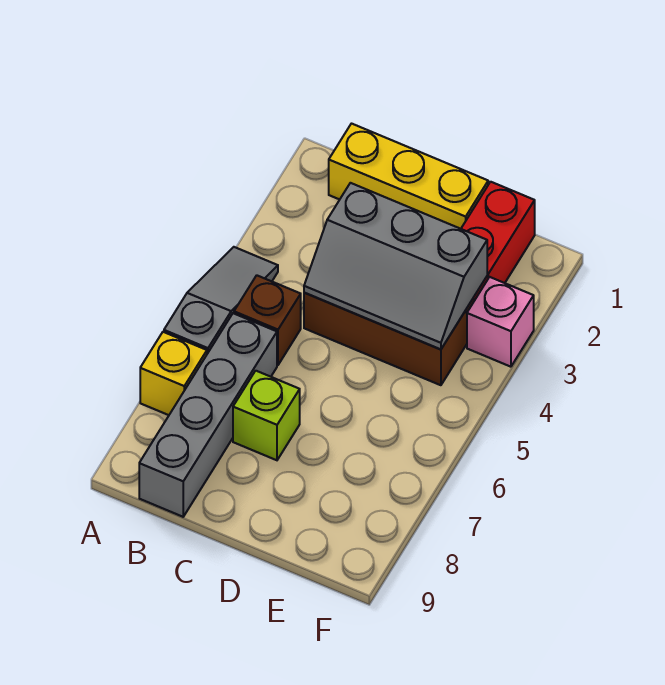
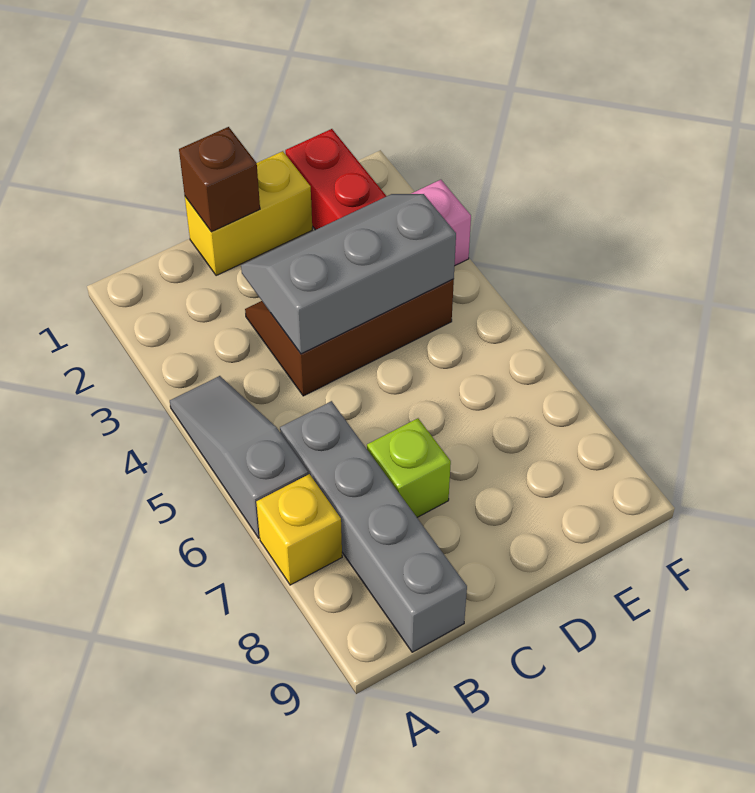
yellow 1x3 brick [329,124,488,229] -> yellow 1x2 brick [185,151,312,276]
brown 1x1 brick [234,275,301,365] -> brown 1x1 brick moved to [179,127,260,232]
grey 2x3 slope [304,183,487,349] -> grey 2x3 slope turned to [241,194,456,354]

